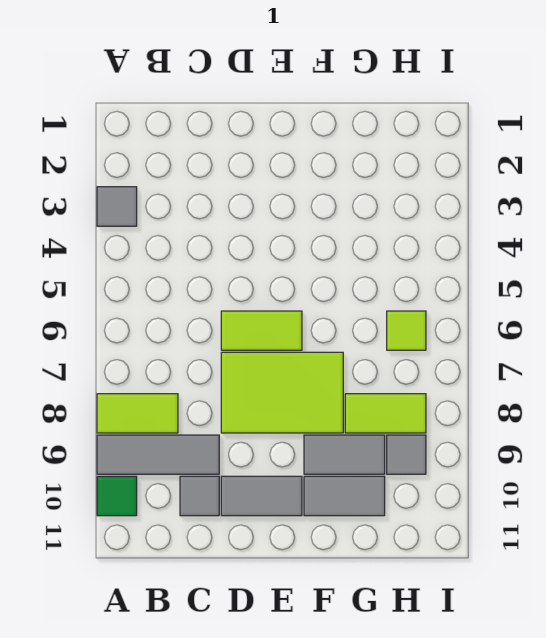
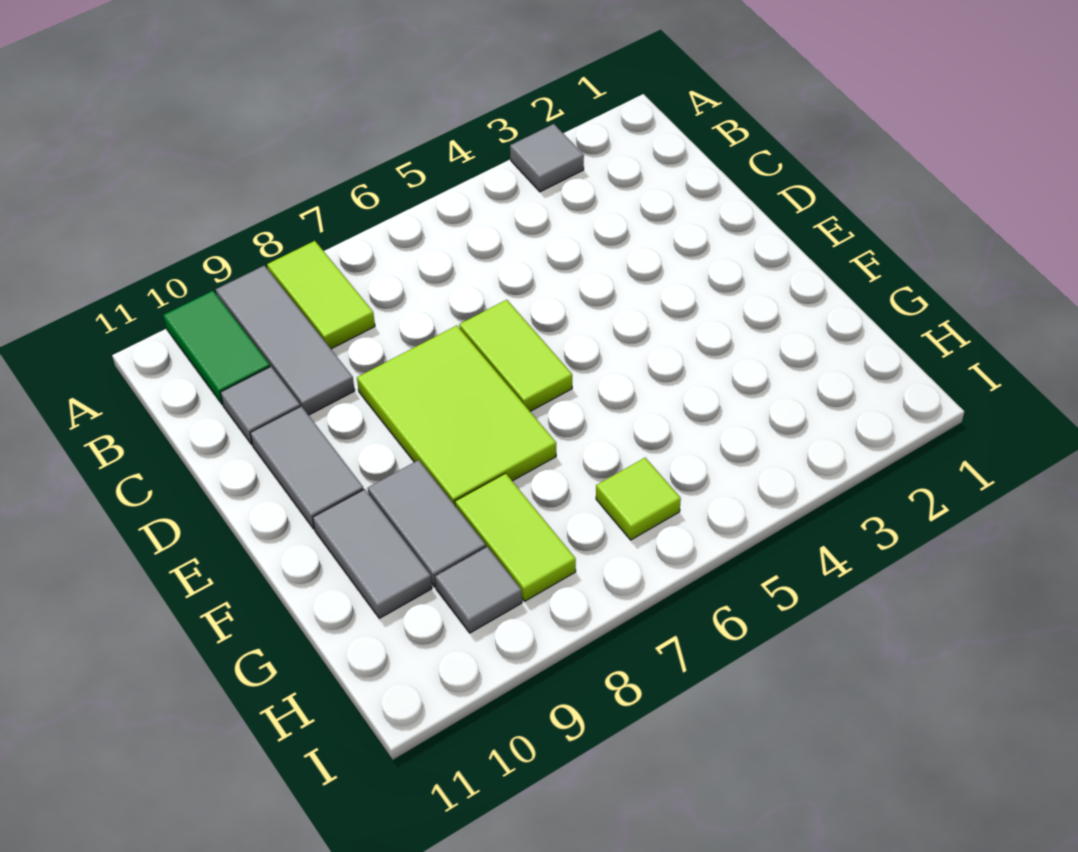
green 1x1 tile [97,476,137,516] -> green 1x2 tile [164,291,270,405]

